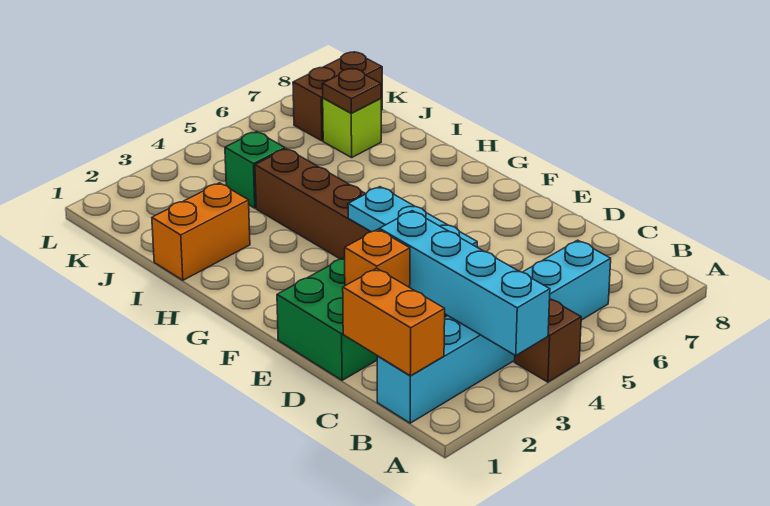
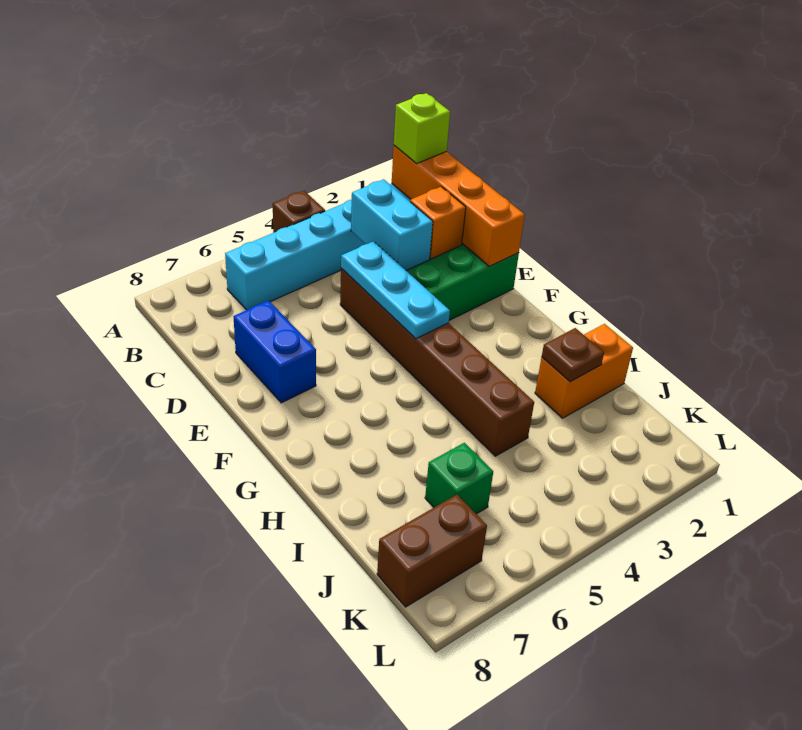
cyan 1x4 brick [379,211,550,355] -> cyan 1x2 brick [351,179,433,270]
orange 1x2 brick [343,268,445,376] -> orange 1x4 brick [392,146,525,266]
none -> blue 1x2 brick [233,301,316,403]
green 1x1 brick [225,131,285,208] -> green 1x1 brick moved to [425,443,493,514]
lime 1x1 brick [323,98,381,158] -> lime 1x1 brick moved to [394,93,450,164]
brown 1x1 plate [322,68,381,113] -> brown 1x1 plate moved to [542,328,604,382]

